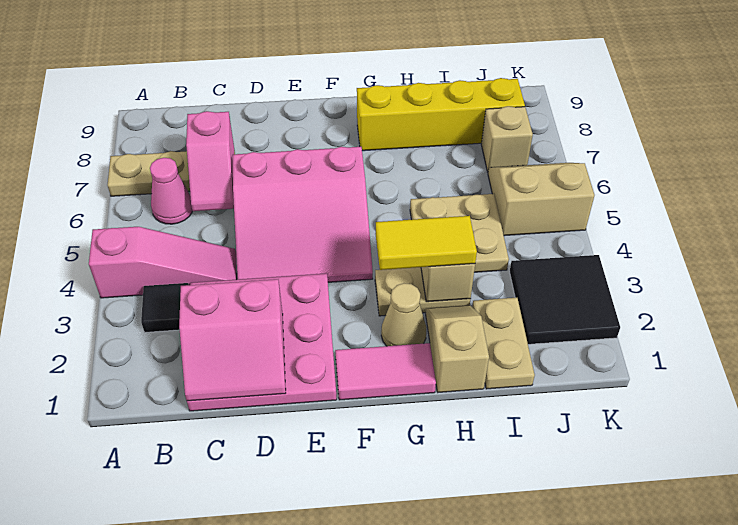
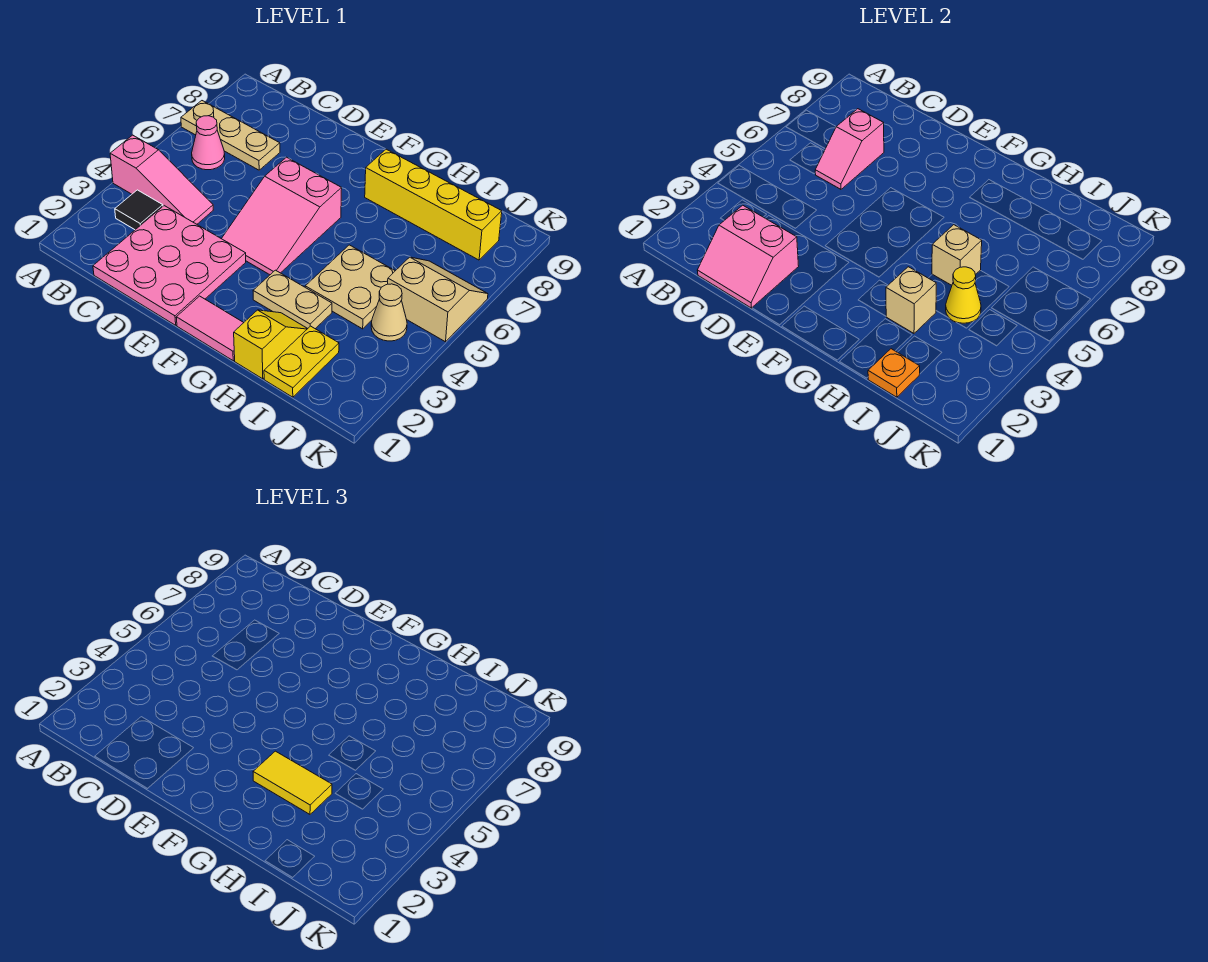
pink 3x3 slope [233,147,373,282] -> pink 2x3 slope [222,157,342,275]
tan 1x1 cone [381,283,427,346] -> tan 1x1 cone moved to [371,284,407,341]
tan 1x2 slope [426,305,489,392] -> yellow 1x2 slope [234,310,308,379]
tan 1x2 plate [472,298,535,389] -> yellow 1x2 plate [264,326,339,397]
none -> orange 1x1 plate [868,349,920,397]
none -> yellow 1x1 cone [946,267,981,323]
black 2x2 tile [510,255,620,344] -> none
tan 1x1 brick [481,106,533,172] -> tan 1x1 brick moved to [932,225,982,285]

